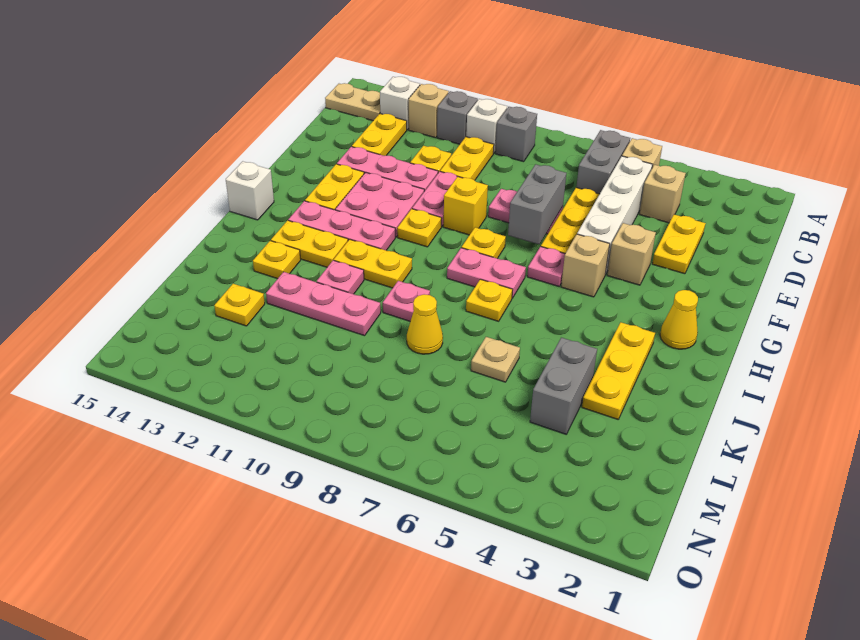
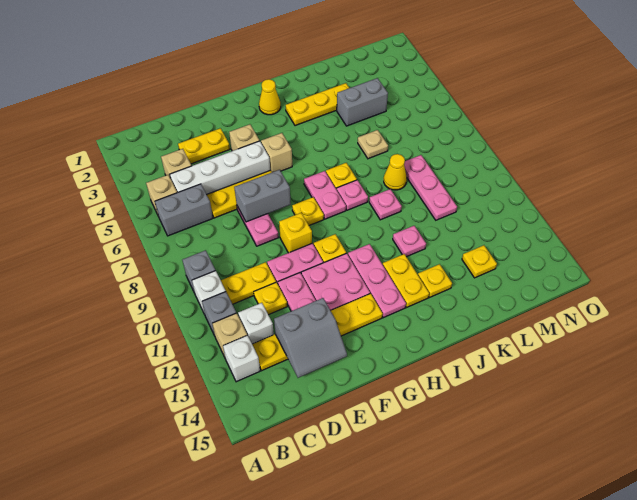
tan 1x2 plate [325,83,380,121] -> none
none -> grey 2x2 slope [274,298,347,378]
pink 1x1 plate [527,247,565,286] -> pink 1x1 plate moved to [337,180,368,210]
white 1x1 brick [226,161,274,220] -> white 1x1 brick moved to [238,303,274,344]
yellow 1x2 plate [334,239,412,288] -> none
pink 1x3 plate [266,272,381,336] -> pink 1x3 plate moved to [404,155,457,220]

